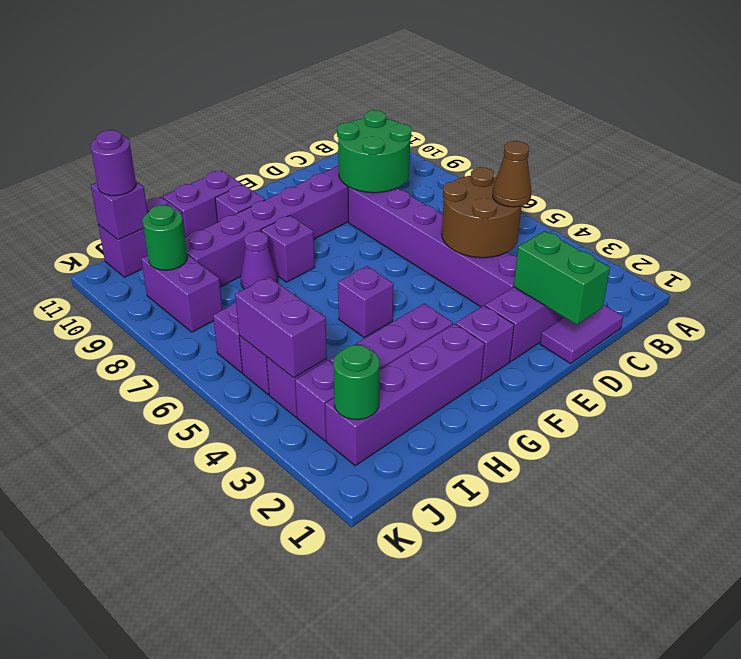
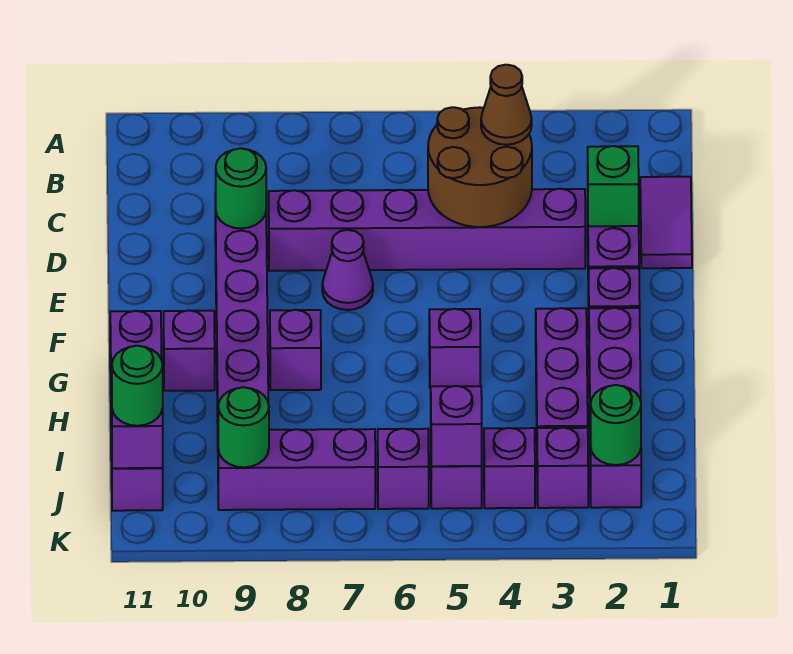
green 2x2 round brick [337,110,411,193] -> green 1x1 round brick [215,148,266,229]
green 1x2 brick [514,231,610,325] -> green 1x1 brick [588,146,639,226]
purple 1x1 cone [241,232,278,289] -> purple 1x1 cone moved to [322,230,373,310]
purple 1x2 brick [235,277,327,378] -> purple 1x1 brick [431,386,482,466]
purple 1x2 brick [141,254,222,332] -> purple 1x3 brick [218,429,375,510]
purple 1x1 round brick [90,130,136,196] -> green 1x1 round brick [112,346,163,426]

